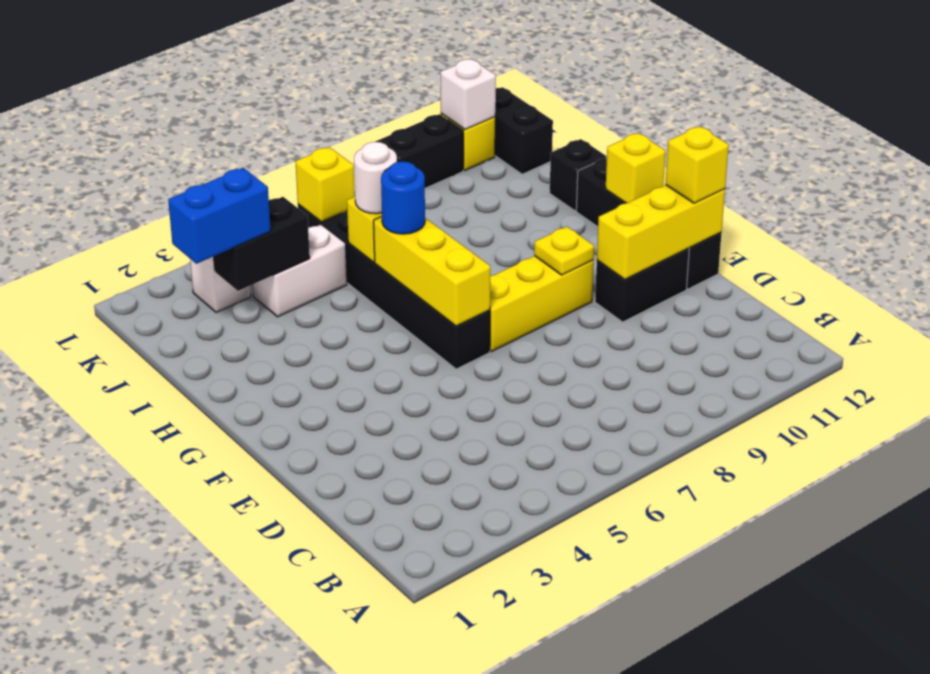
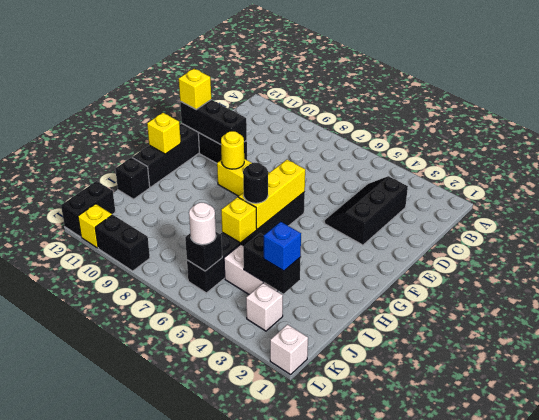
none -> black 2x3 slope [325,176,408,245]
yellow 1x3 brick [597,185,725,279] -> black 1x3 brick [180,100,247,145]
yellow 1x1 plate [534,227,594,275] -> yellow 1x1 round brick [221,131,244,169]
blue 1x1 round brick [381,162,425,234] -> black 1x1 round brick [243,163,268,203]
white 1x1 round brick [354,142,397,214] -> white 1x1 round brick moved to [189,203,216,245]
blue 1x2 brick [168,168,271,264] -> blue 1x1 brick [264,222,301,271]
yellow 1x1 brick [296,147,355,222] -> black 1x1 brick [185,232,222,271]
white 1x1 brick [440,59,496,130] -> white 1x1 brick moved to [270,325,308,375]

